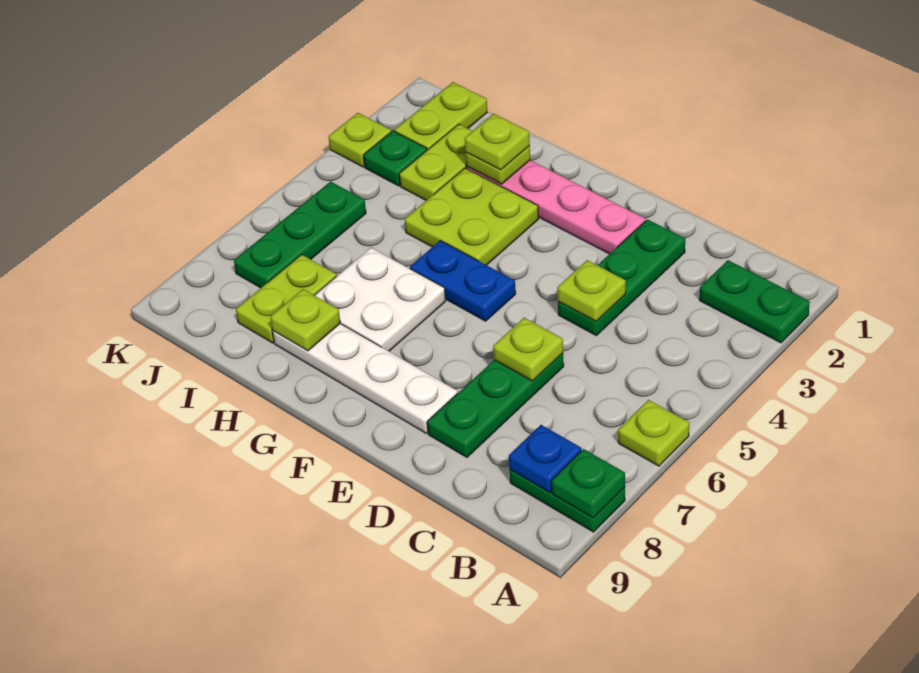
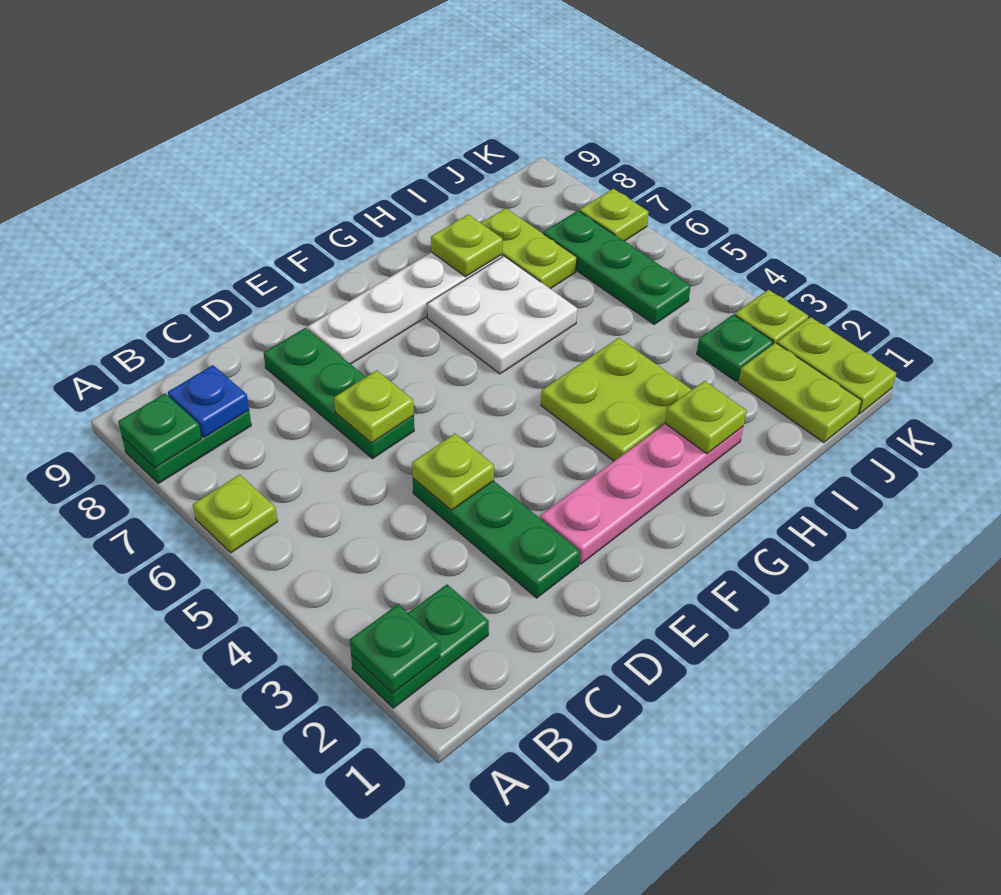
none -> green 1x1 plate [350,605,440,693]
blue 1x2 plate [410,241,516,321] -> none
lime 1x1 plate [465,114,530,170] -> lime 1x1 plate moved to [580,189,648,241]
lime 1x2 plate [399,124,472,200] -> lime 1x2 plate moved to [777,317,896,414]

